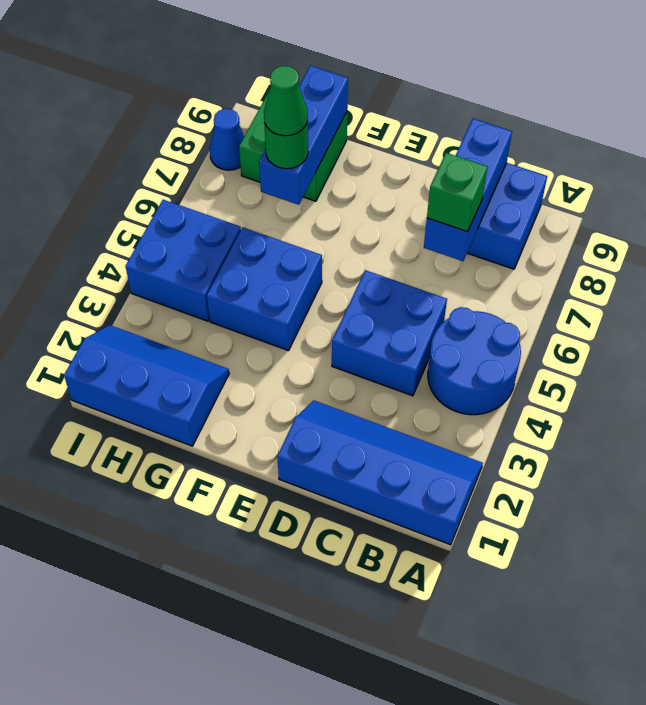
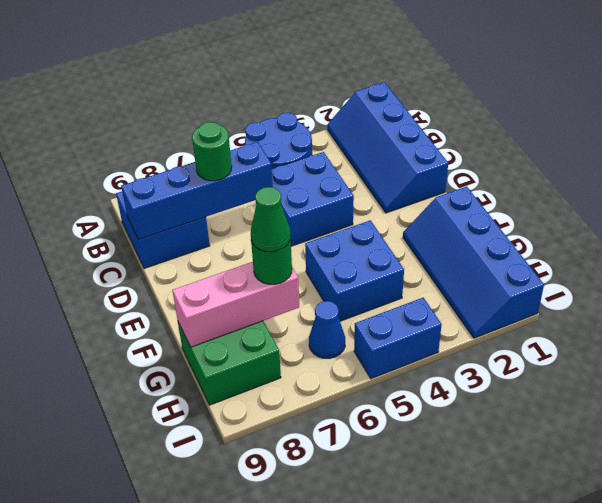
blue 1x3 brick [424,119,512,261] -> blue 1x4 brick [121,142,273,239]
green 1x1 brick [427,153,487,232] -> green 1x1 round brick [192,122,232,181]
blue 2x3 slope [64,325,229,446] -> blue 2x4 slope [403,187,544,338]
blue 1x3 brick [259,66,348,205] -> pink 1x3 brick [172,262,299,347]
blue 2x2 brick [125,200,241,321] -> blue 1x2 brick [354,298,442,379]
blue 1x1 cone [210,109,244,170] -> blue 1x1 cone moved to [309,301,345,359]

